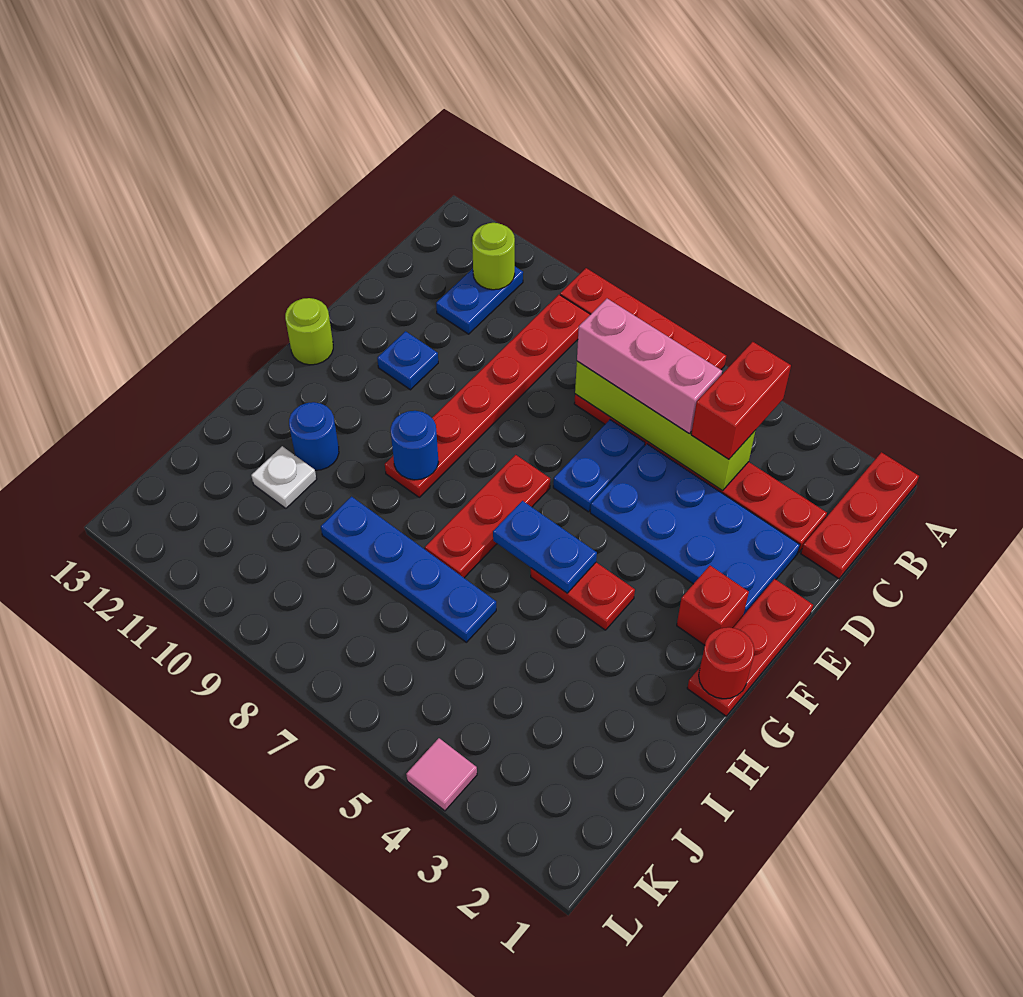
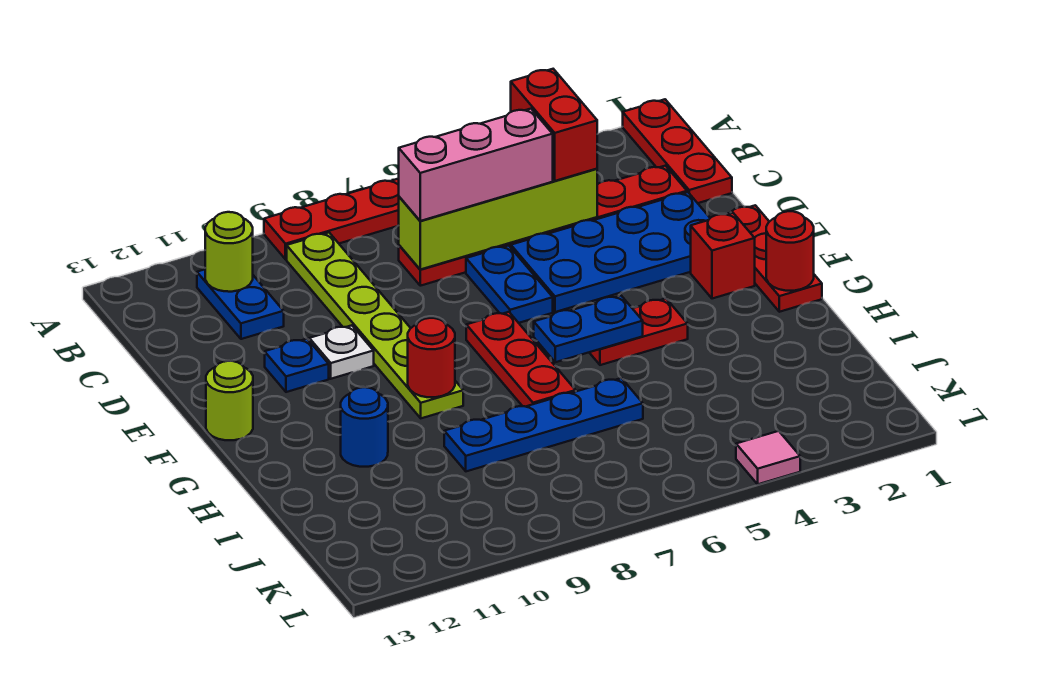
red 1x6 plate [385,295,591,497] -> lime 1x6 plate [287,233,463,418]
blue 1x1 round brick [391,411,438,480] -> red 1x1 round brick [408,318,455,397]
white 1x1 plate [251,446,317,508] -> white 1x1 plate moved to [309,325,374,379]

